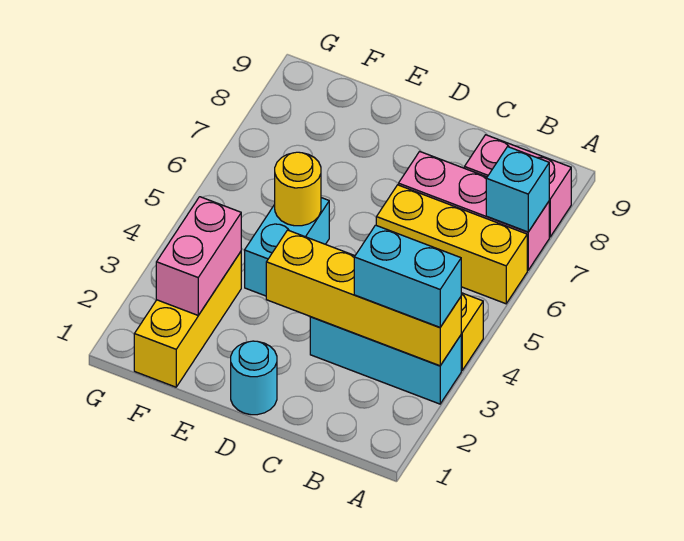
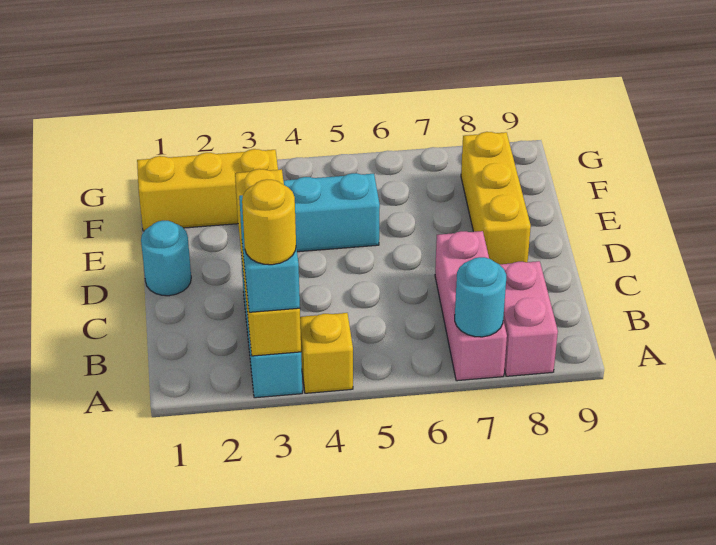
yellow 1x3 brick [376,185,527,304] -> yellow 1x3 brick moved to [461,132,531,264]
cyan 1x1 brick [486,147,549,232] -> cyan 1x1 round brick [455,257,506,337]
yellow 1x1 round brick [275,152,321,226] -> yellow 1x1 round brick moved to [242,180,296,265]
pink 1x2 brick [156,197,241,315] -> none

